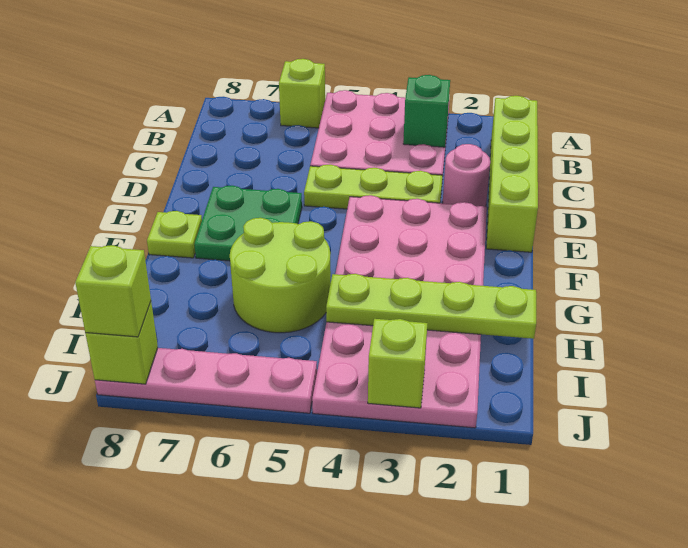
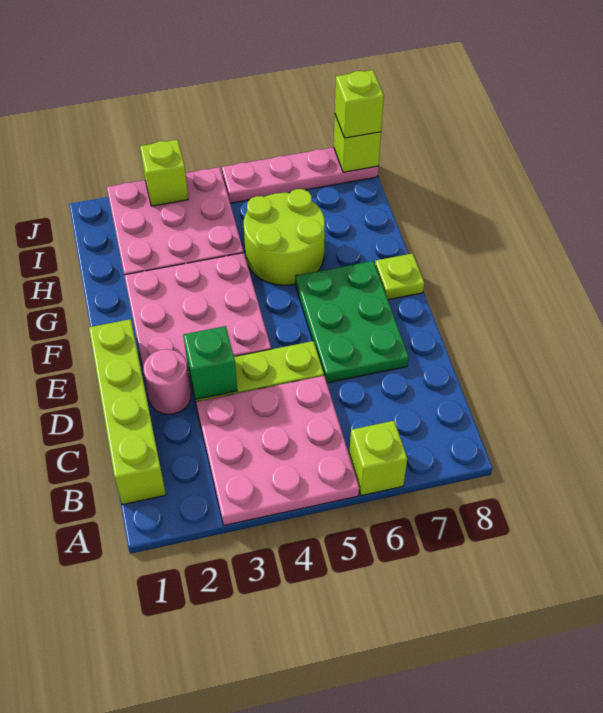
green 1x1 brick [403,75,450,147] -> green 1x1 brick moved to [183,326,237,400]
green 2x2 plate [194,185,302,261] -> green 2x3 plate [295,261,409,383]
lime 1x4 plate [326,274,536,339] -> none

